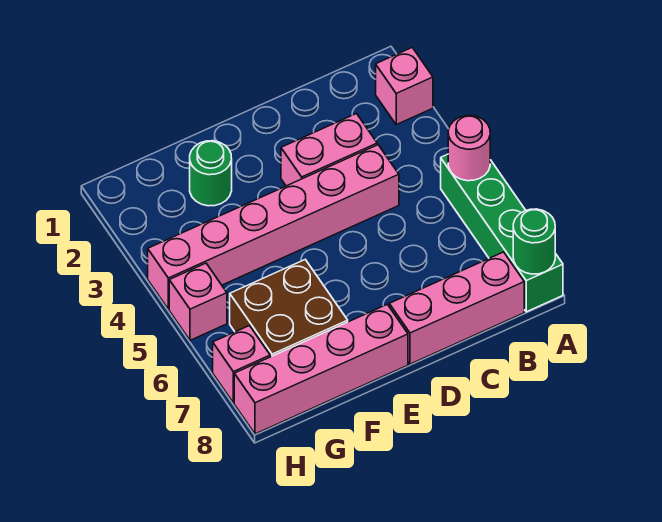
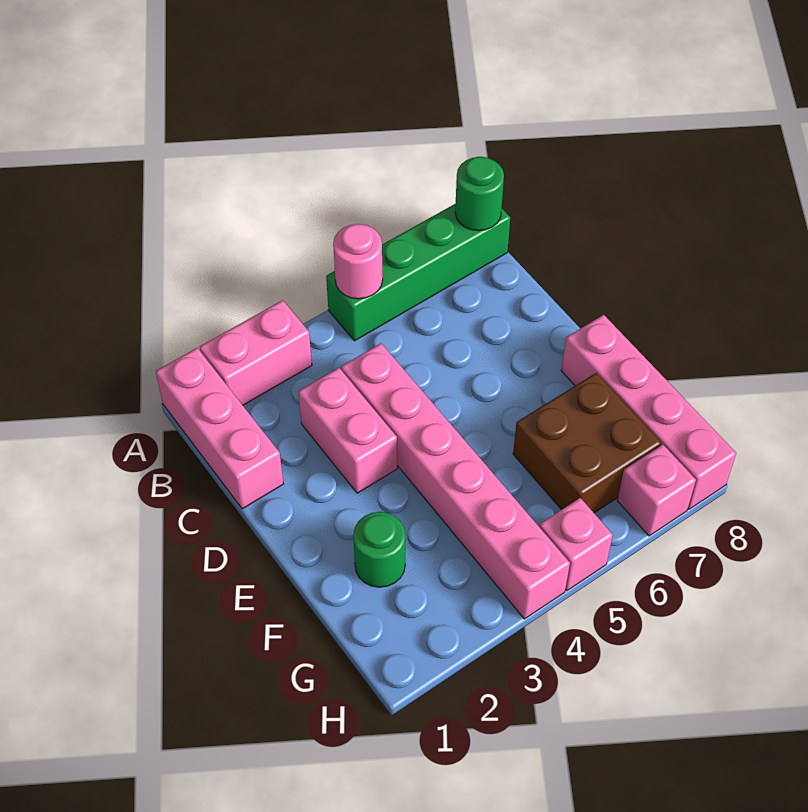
pink 1x1 brick [376,48,433,125] -> pink 1x2 brick [200,300,312,405]
pink 1x3 brick [389,252,524,364] -> pink 1x3 brick moved to [156,348,283,509]

